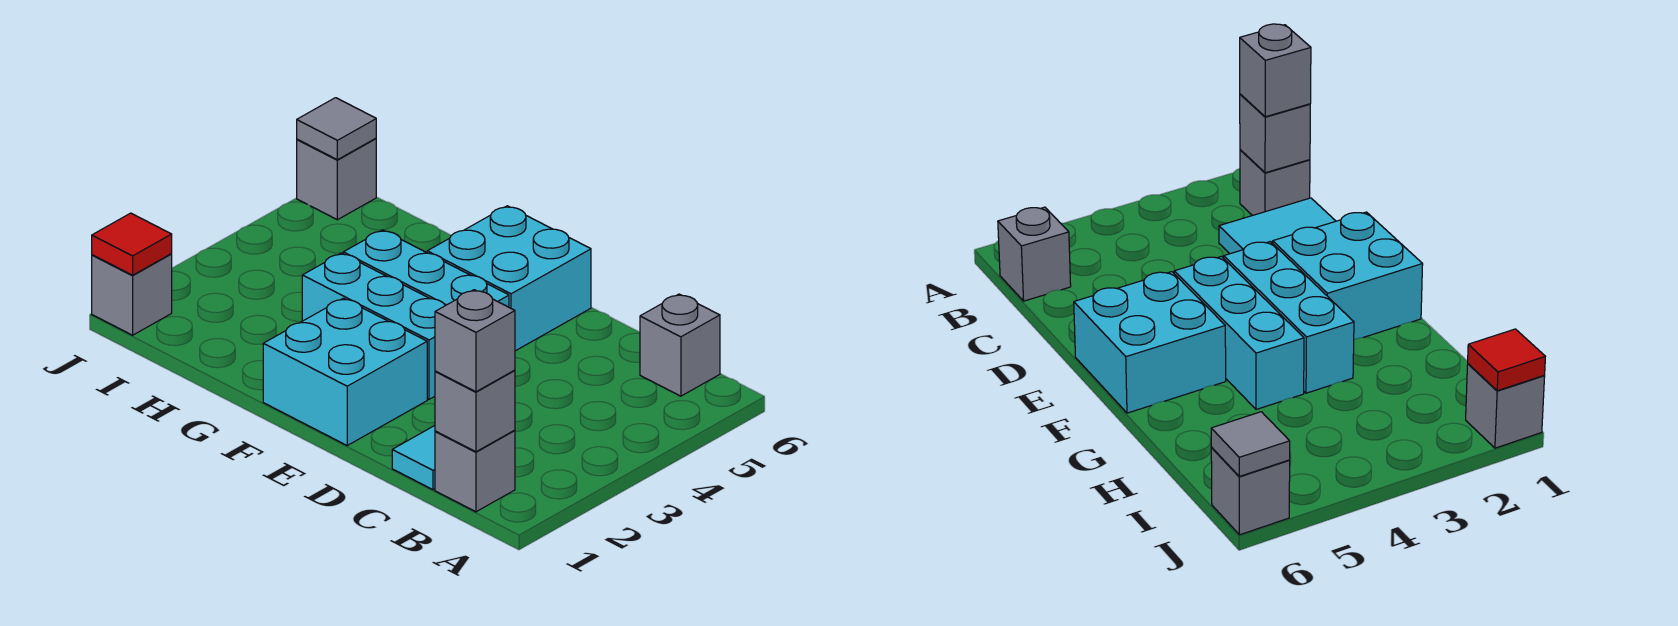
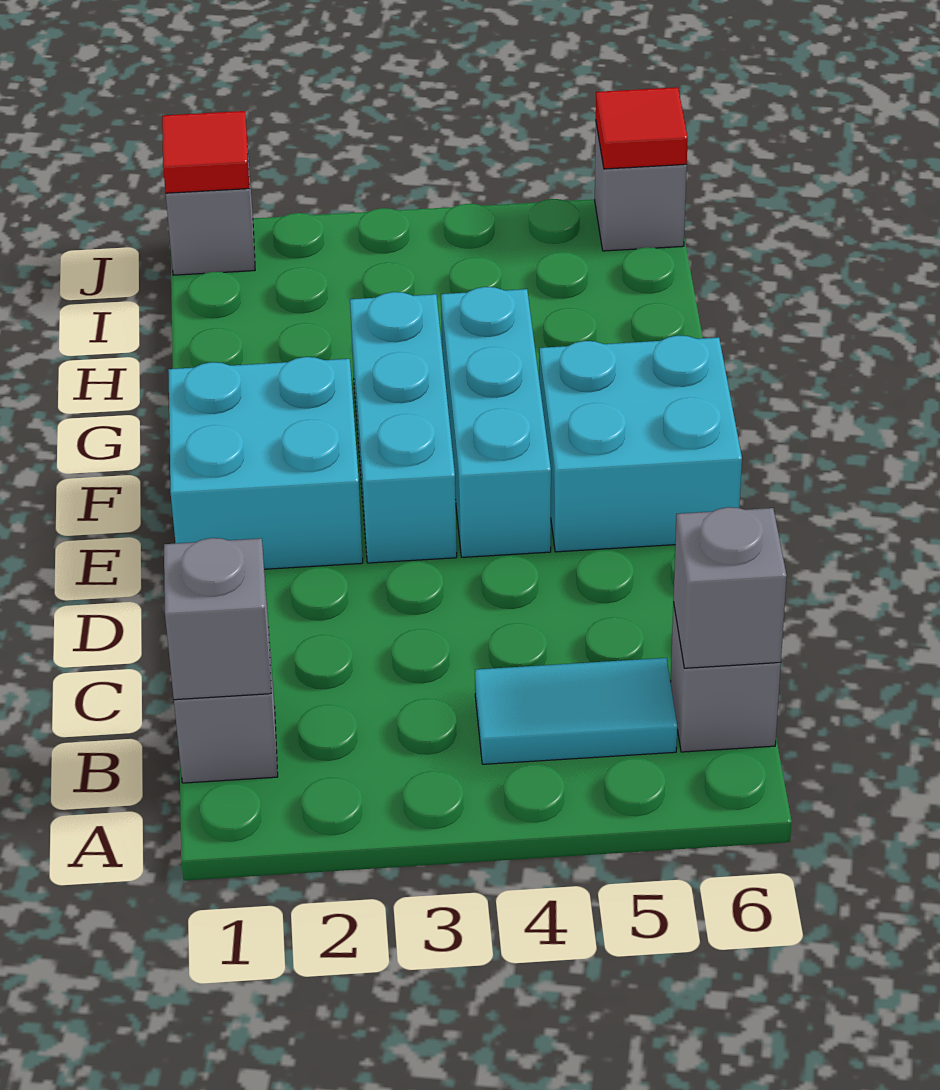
grey 1x1 brick [435,290,515,392] -> grey 1x1 brick moved to [673,507,787,668]
cyan 1x2 tile [392,426,435,490] -> cyan 1x2 tile moved to [475,658,677,764]
grey 1x1 tile [297,98,376,160] -> red 1x1 tile [596,87,688,169]

